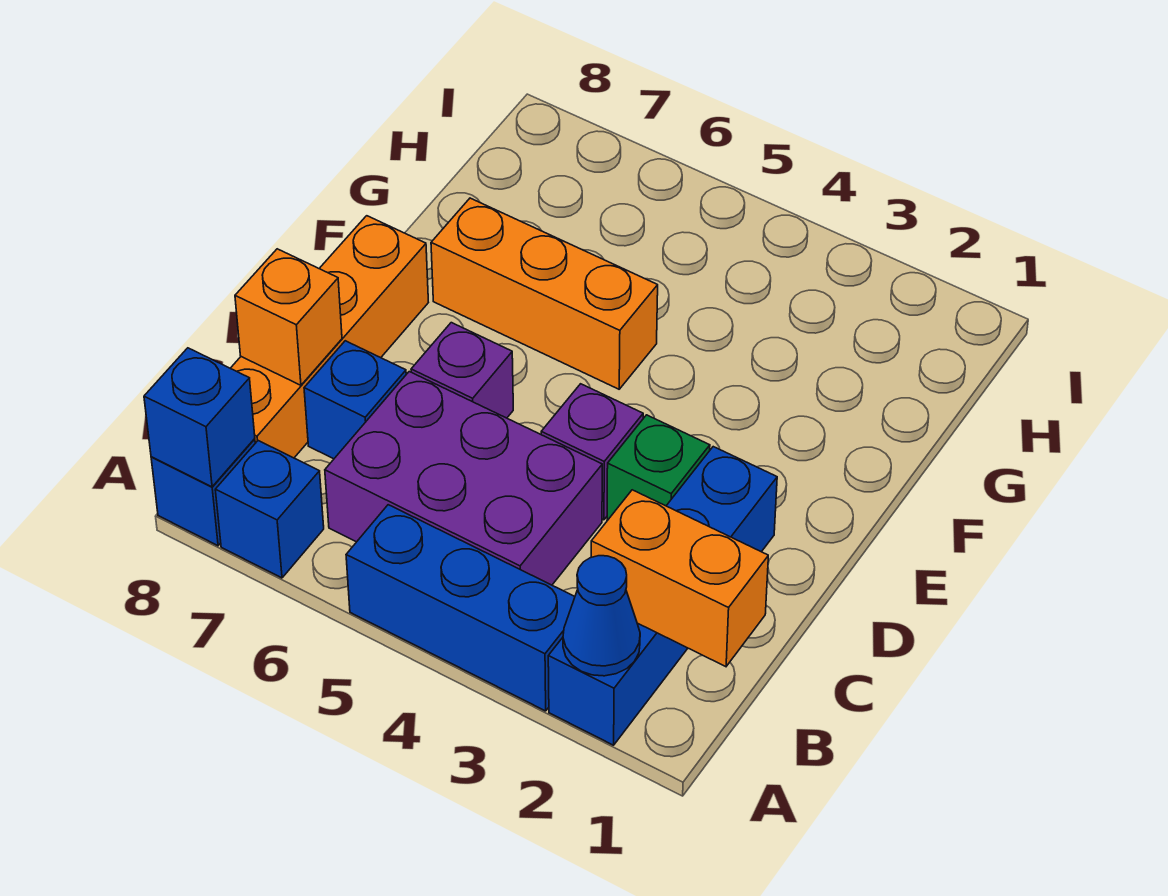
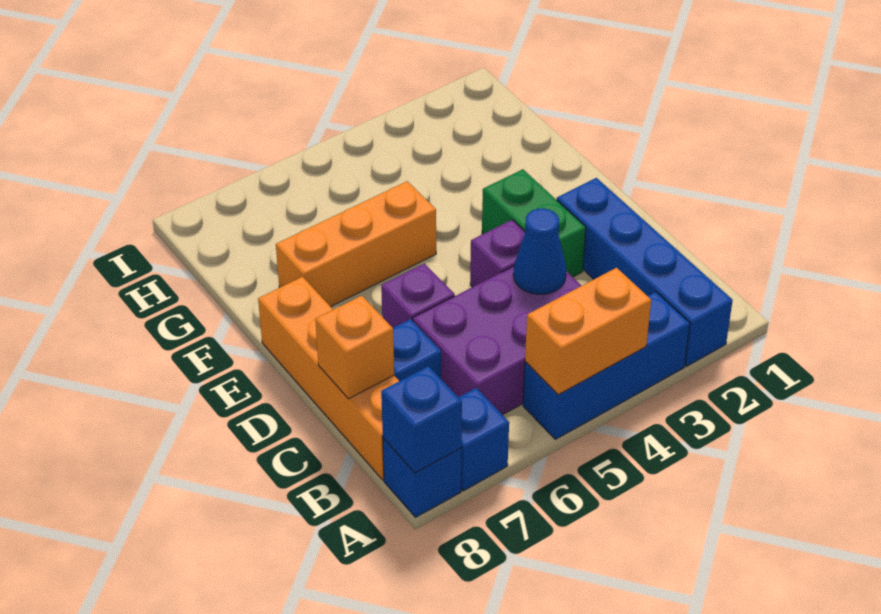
blue 1x1 cone [563,556,640,676] -> blue 1x1 cone moved to [513,208,566,294]
orange 1x2 brick [591,490,768,667] -> orange 1x2 brick moved to [525,268,651,394]
green 1x1 brick [607,415,710,521] -> green 1x2 brick [482,169,586,277]

